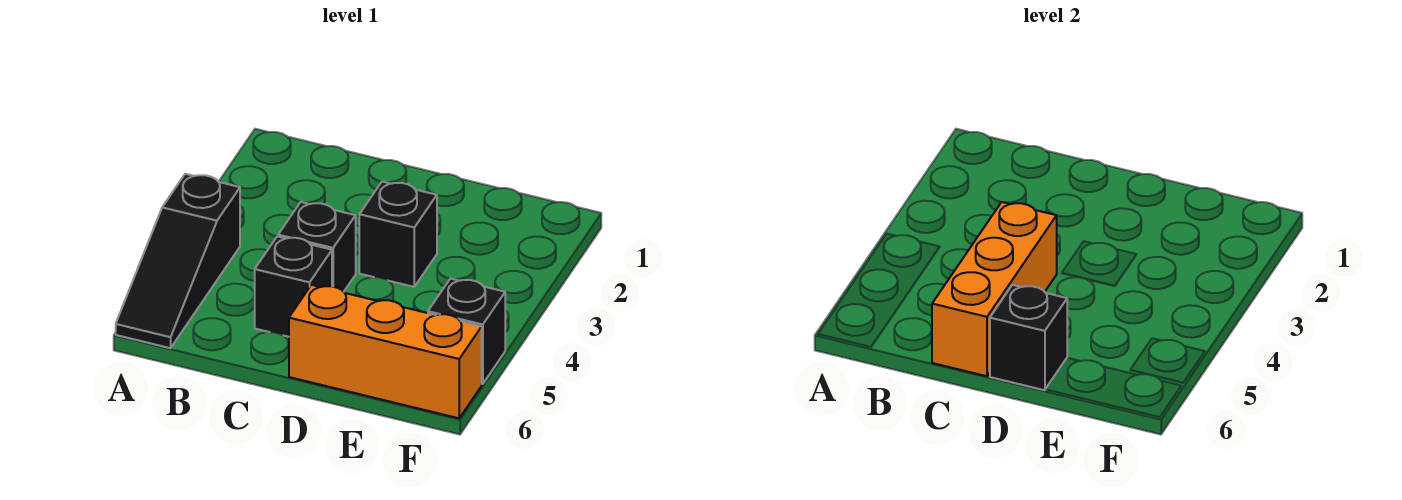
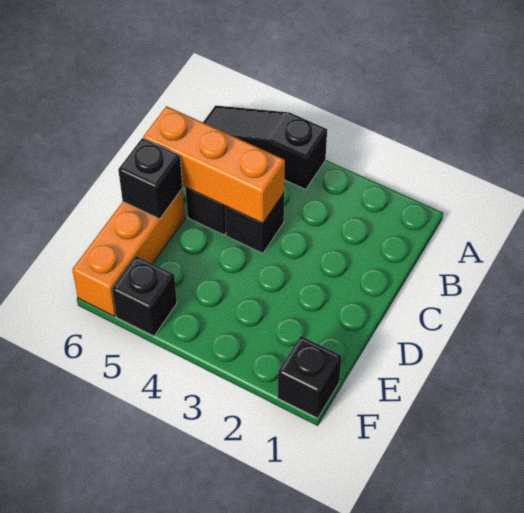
black 1x1 brick [359,182,437,287] -> black 1x1 brick moved to [278,336,342,418]

